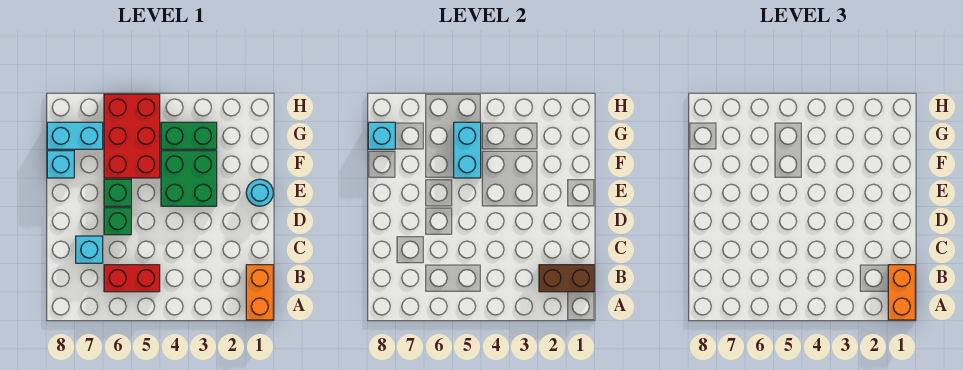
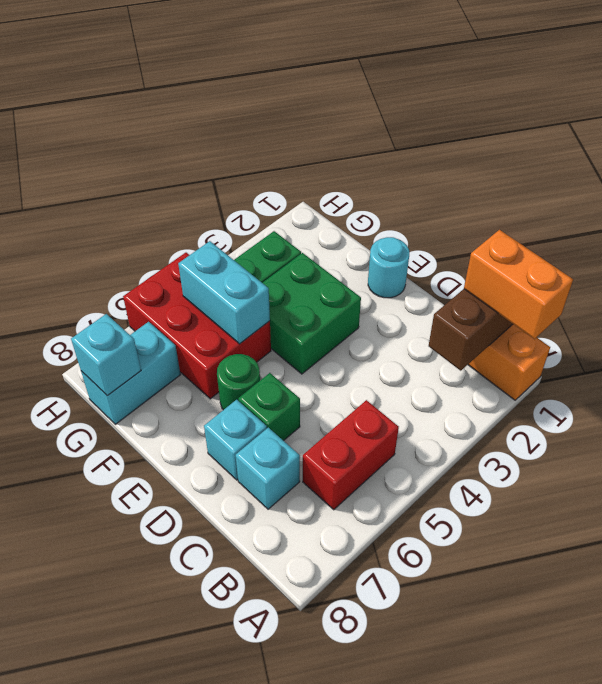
green 1x1 brick [104,179,131,206] -> green 1x1 round brick [217,354,260,410]
cyan 1x1 brick [47,151,74,178] -> cyan 1x1 brick moved to [204,400,267,480]

